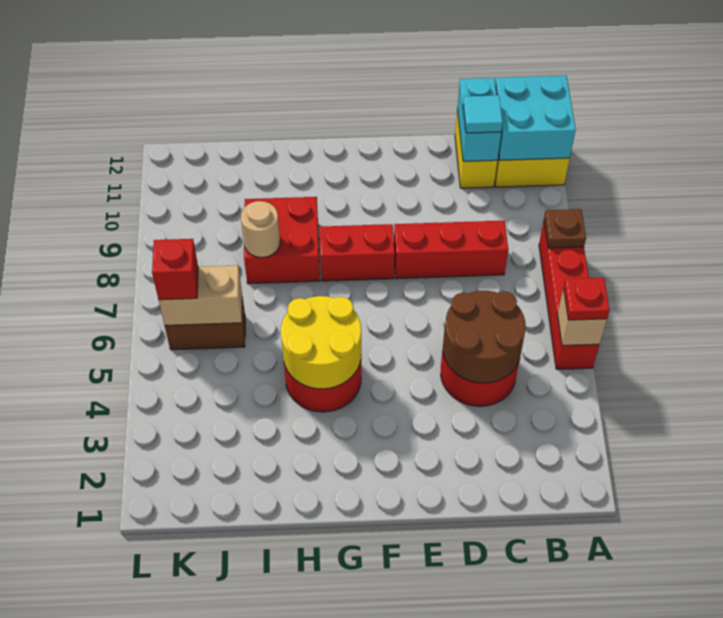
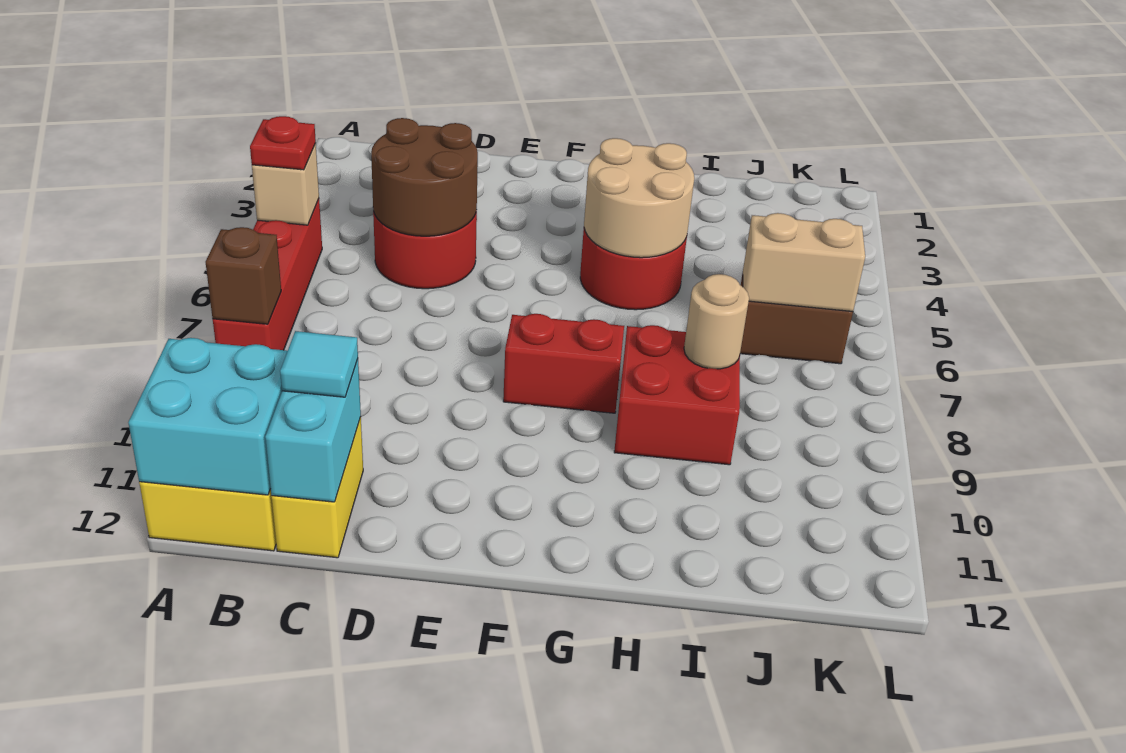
brown 1x1 plate [544,209,586,248] -> brown 1x1 brick [206,227,281,324]
red 1x3 brick [394,221,508,279] -> none
yellow 2x2 round brick [281,296,361,389] -> tan 2x2 round brick [584,138,694,258]
red 1x1 brick [152,239,198,300] -> none

